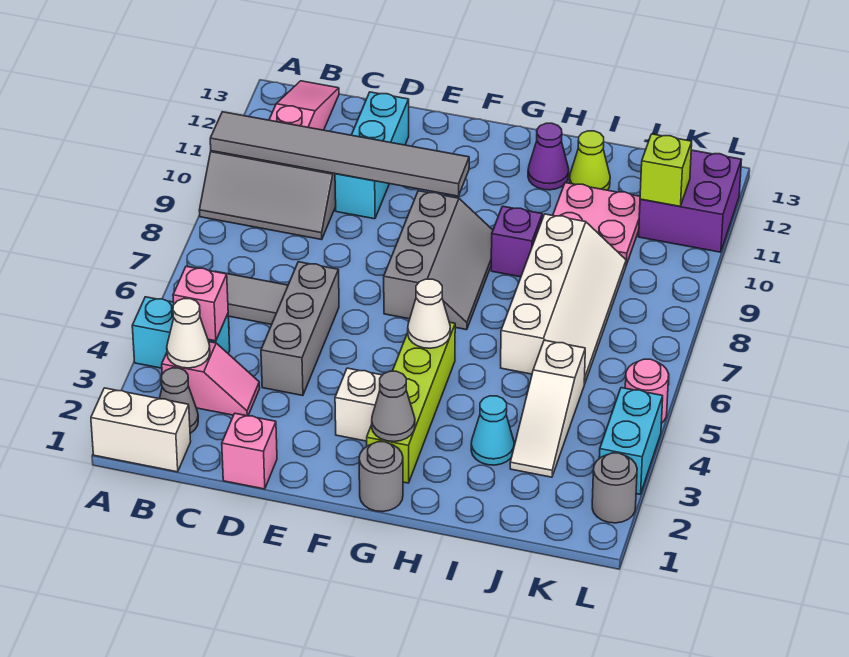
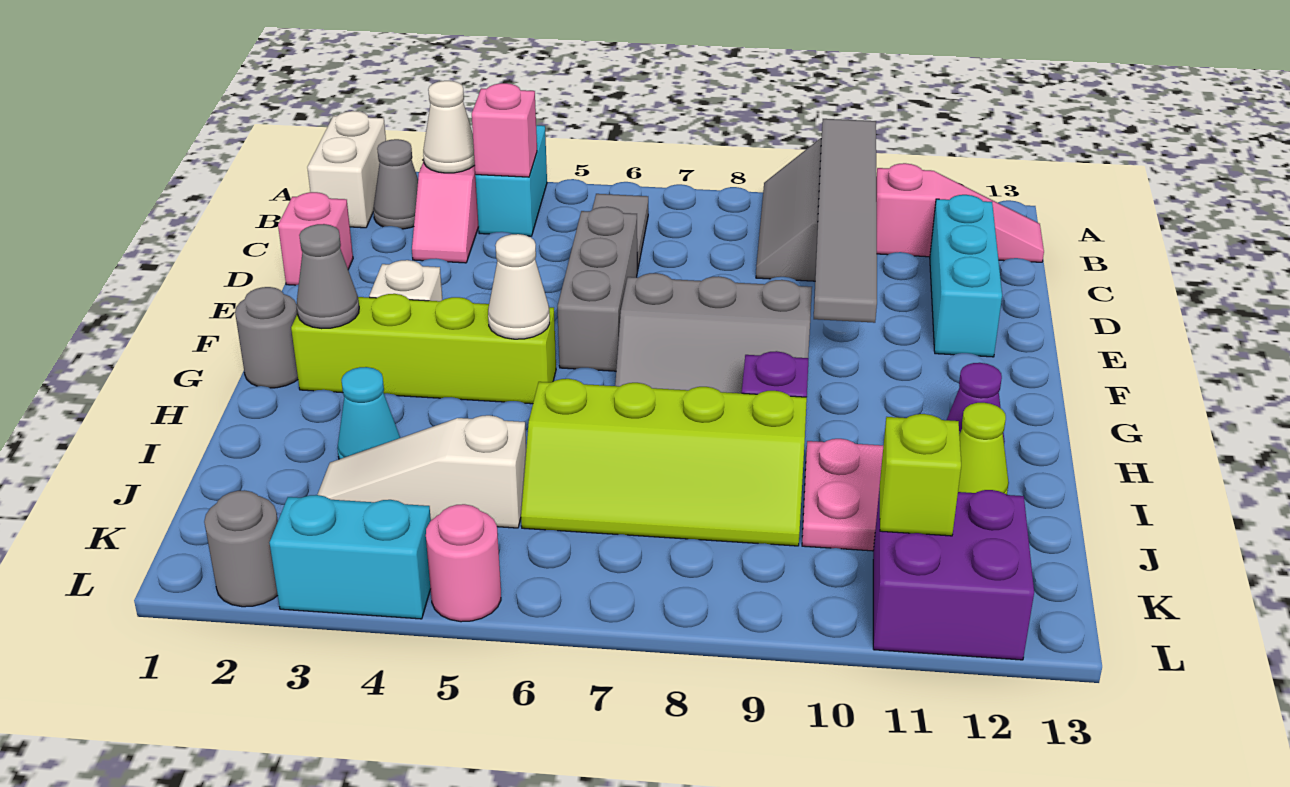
grey 1x3 brick [261,262,339,396] -> grey 1x3 brick turned to [558,207,637,371]
cyan 1x3 brick [335,92,409,219] -> cyan 1x3 brick turned to [930,195,1002,357]
white 2x4 slope [501,214,626,384] -> lime 2x4 slope [521,379,807,546]

